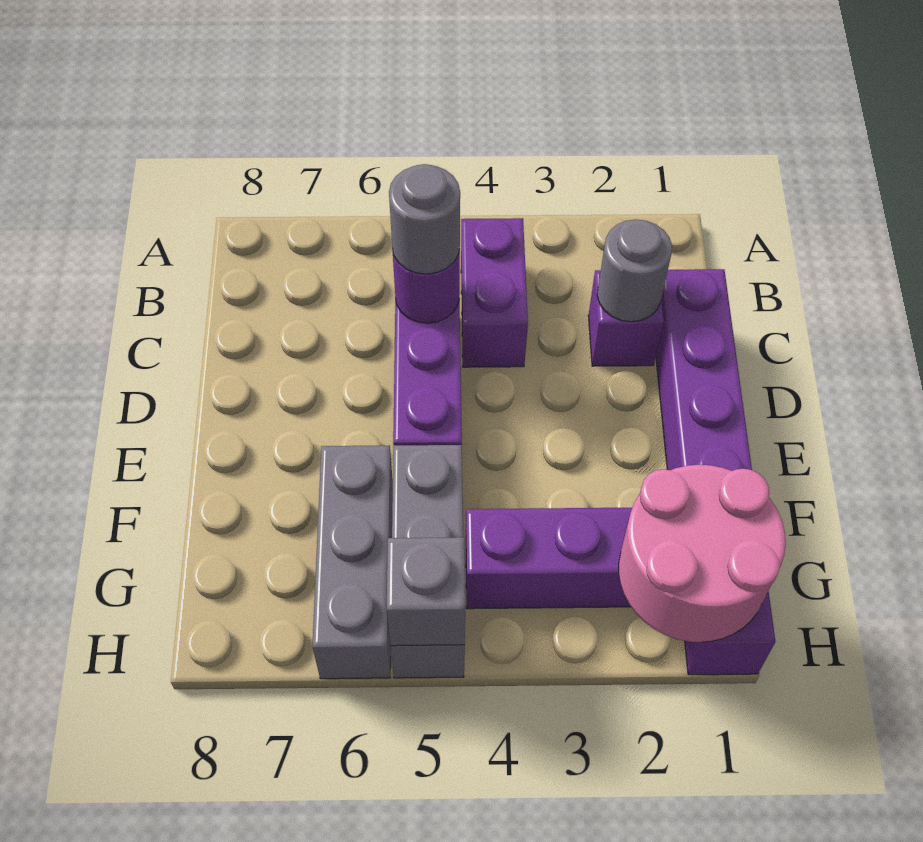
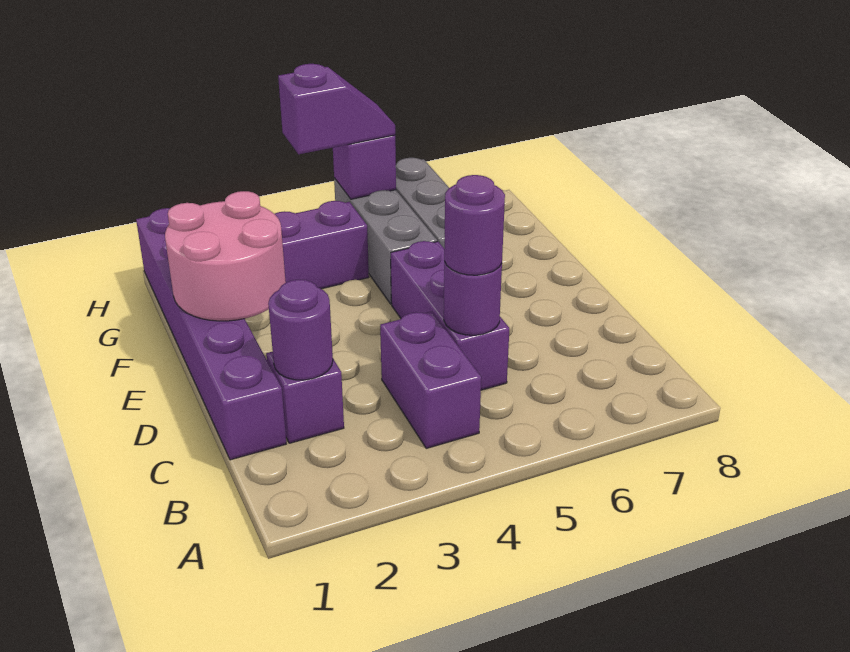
grey 1x1 round brick [597,219,672,322] -> purple 1x1 round brick [268,280,333,380]
grey 1x1 round brick [389,164,460,274] -> purple 1x1 round brick [444,175,505,275]
pink 2x2 round brick [619,465,786,642] -> pink 2x2 round brick moved to [165,191,286,321]
none -> purple 1x2 slope [278,64,395,154]
grey 1x1 brick [387,537,465,646] -> purple 1x1 brick [333,135,396,199]

